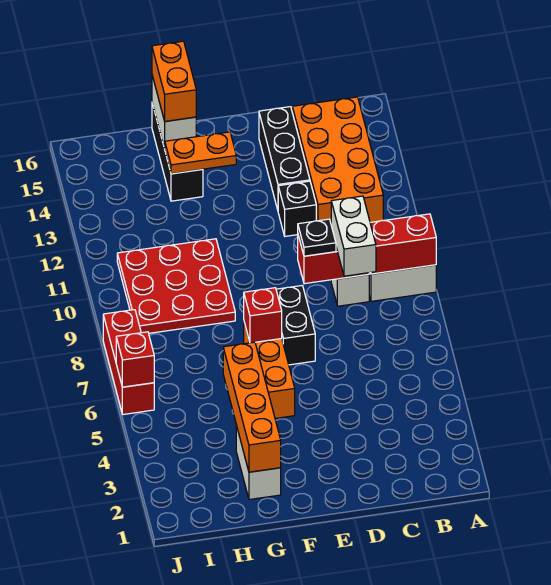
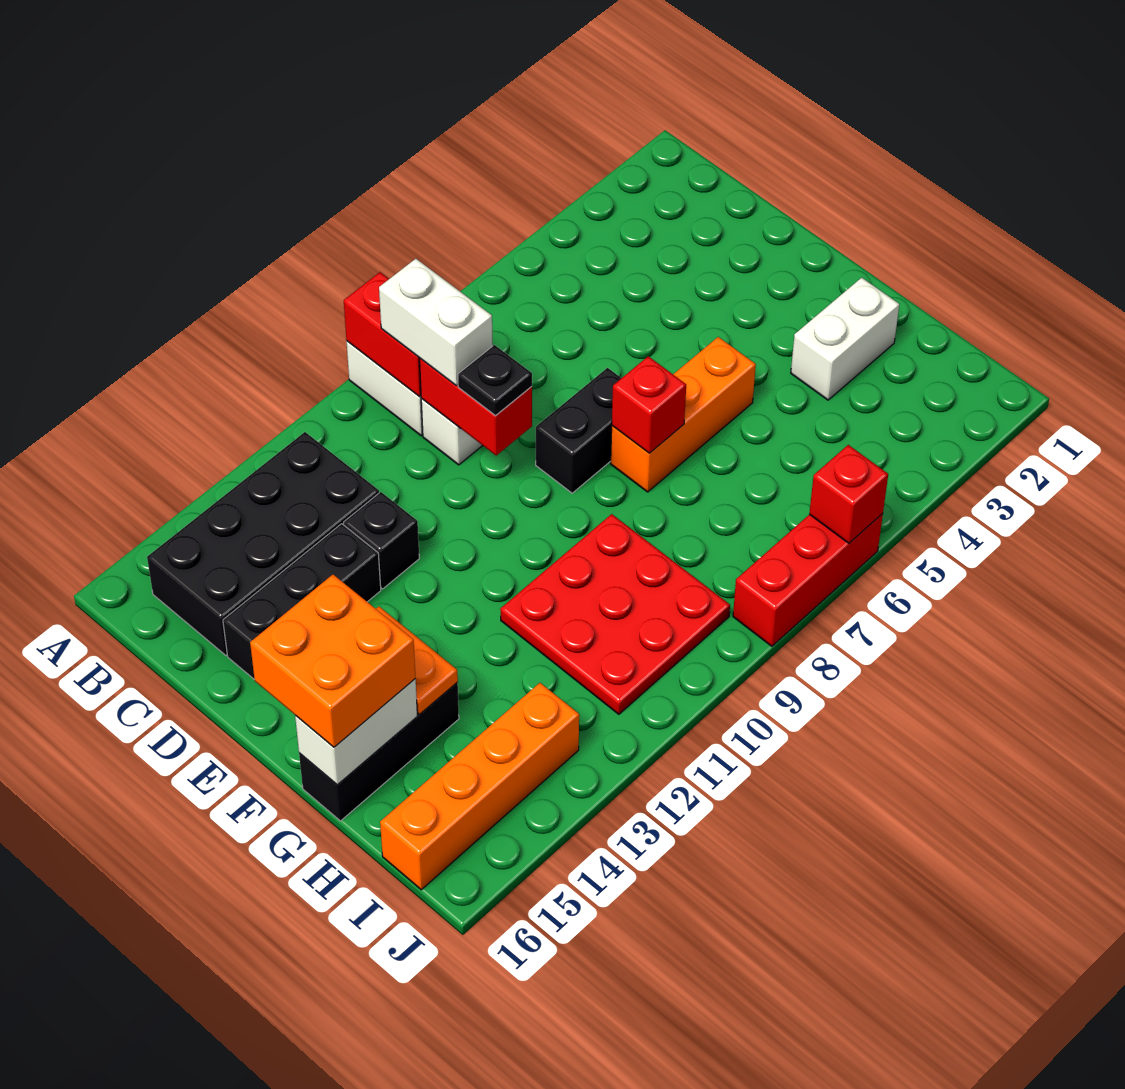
orange 2x4 brick [292,97,383,222] -> black 2x4 brick [147,432,379,655]
white 1x2 brick [331,196,376,276] -> white 1x2 brick turned to [379,259,493,385]
orange 1x4 brick [223,342,281,472] -> orange 1x4 brick moved to [380,683,579,890]
orange 1x2 brick [152,41,196,121] -> orange 2x2 brick [250,575,415,747]

